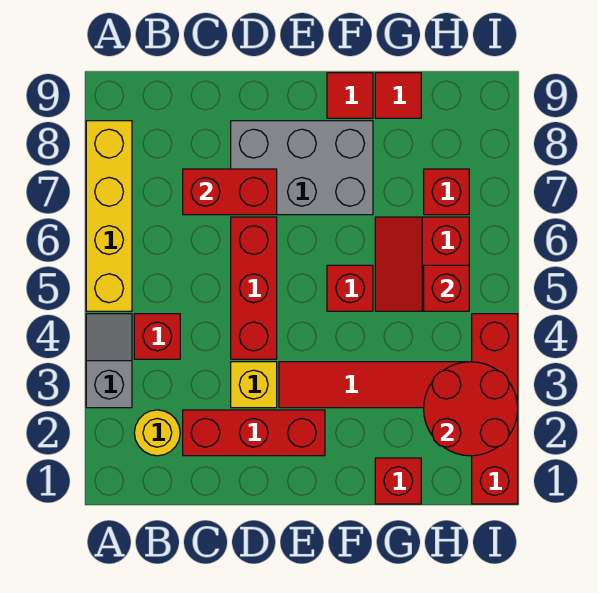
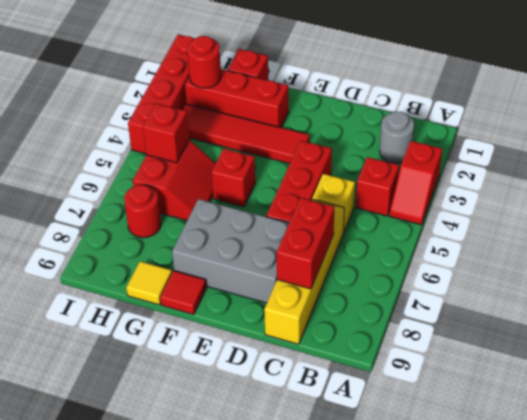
grey 1x2 slope [86,314,132,408] -> red 1x2 slope [389,141,442,225]
yellow 1x4 brick [86,121,132,311] -> yellow 1x4 brick moved to [264,199,344,344]
yellow 1x1 round brick [134,410,180,456] -> grey 1x1 round brick [380,111,414,163]
red 1x3 brick [183,410,325,456] -> red 1x3 brick moved to [185,69,289,128]
red 1x2 brick [183,169,277,215] -> red 1x2 brick turned to [277,198,334,289]
yellow 1x1 brick [231,362,277,408] -> yellow 1x1 brick moved to [312,174,355,233]
red 1x1 tile [375,73,421,118] -> yellow 1x1 tile [126,261,172,305]
red 2x2 round brick [424,362,518,456] -> red 1x1 round brick [187,36,221,88]
red 1x1 brick [424,169,469,215] -> red 1x1 round brick [124,185,161,238]

